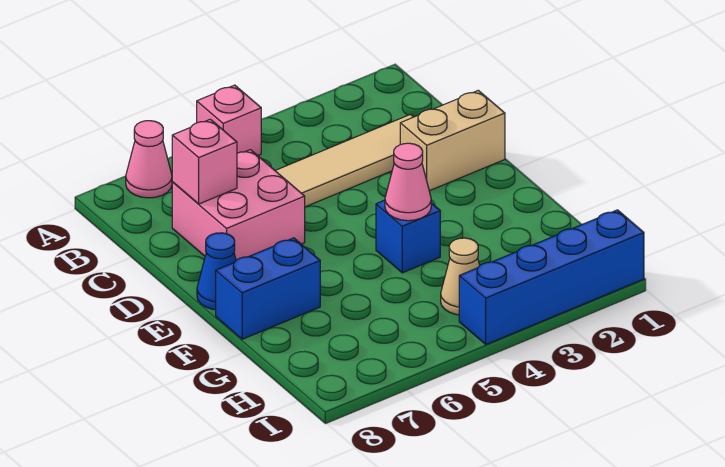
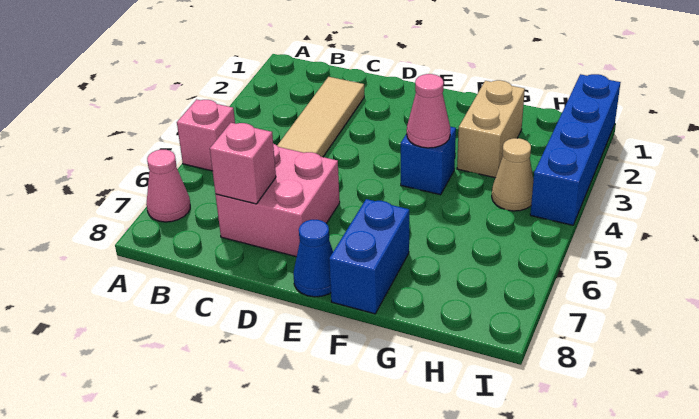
tan 1x2 brick [400,90,505,191] -> tan 1x2 brick moved to [457,80,525,178]

